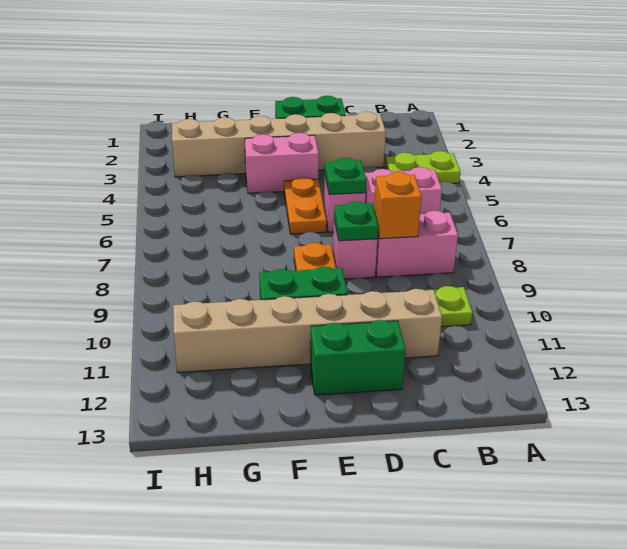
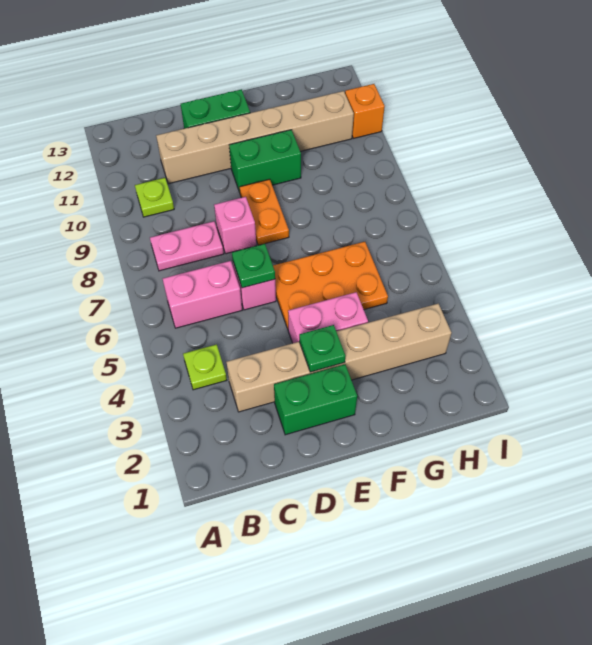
lime 1x2 plate [385,151,461,183] -> lime 1x1 plate [183,344,227,390]
pink 1x2 brick [376,211,458,277] -> pink 1x2 plate [150,221,224,271]
orange 1x1 brick [374,172,422,239] -> orange 1x1 brick moved to [345,84,385,138]
green 1x1 plate [334,201,378,241] -> green 1x1 plate moved to [299,325,345,372]
orange 1x2 plate [284,177,327,234] -> orange 2x3 plate [273,242,388,329]

